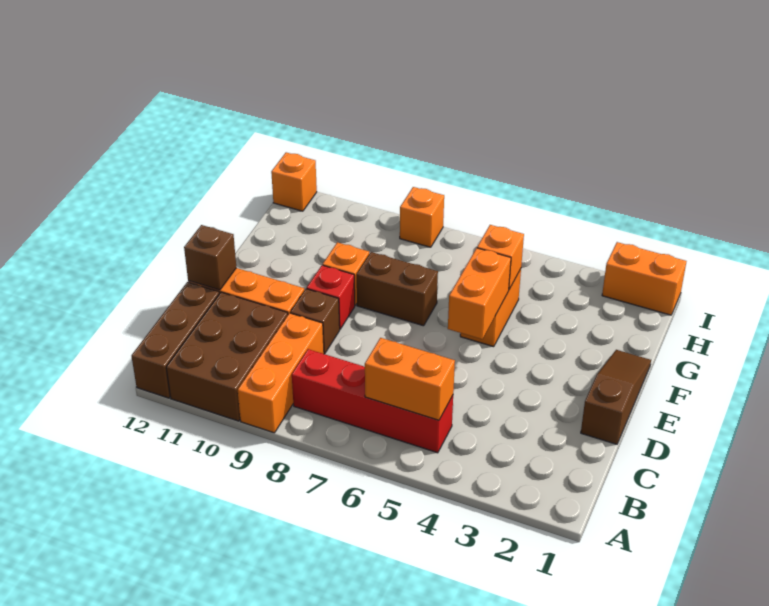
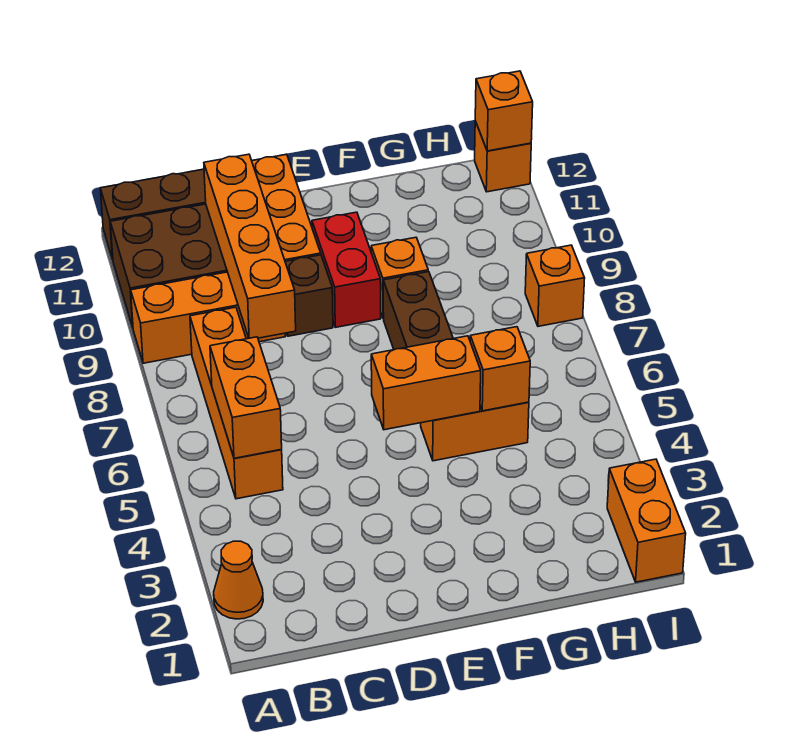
none -> orange 1x1 cone [214,541,263,619]
red 1x4 brick [292,349,453,453] -> orange 1x4 brick [190,307,283,499]
none -> orange 1x4 brick [204,154,296,338]
brown 1x3 slope [581,350,651,444] -> none
brown 1x1 brick [184,225,236,290] -> none
red 1x1 brick [307,265,355,329] -> red 1x2 brick [312,212,381,327]
none -> orange 1x1 brick [475,71,533,151]

